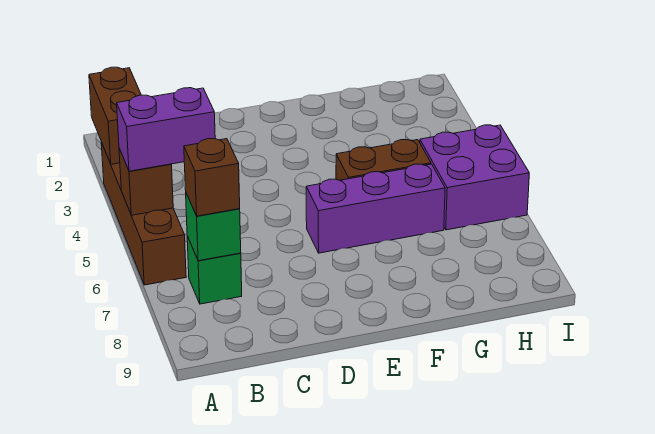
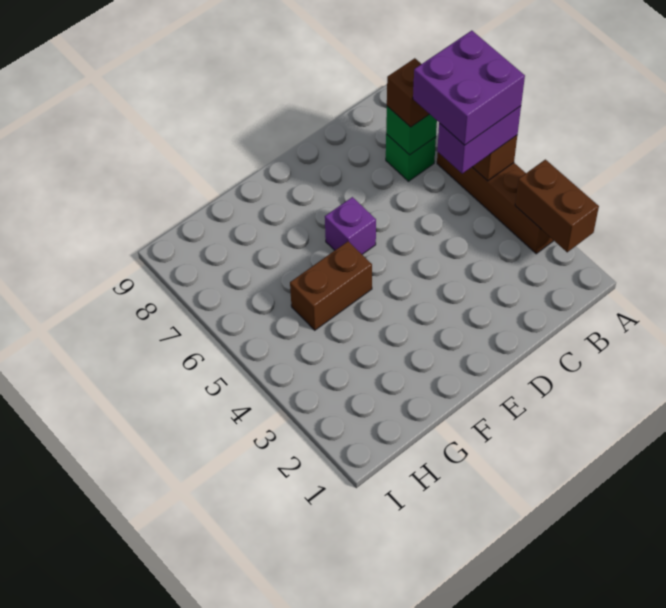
purple 1x3 brick [306,164,445,253] -> purple 1x1 brick [325,197,376,254]
purple 2x2 brick [420,125,529,230] -> purple 2x2 brick moved to [413,31,525,145]

